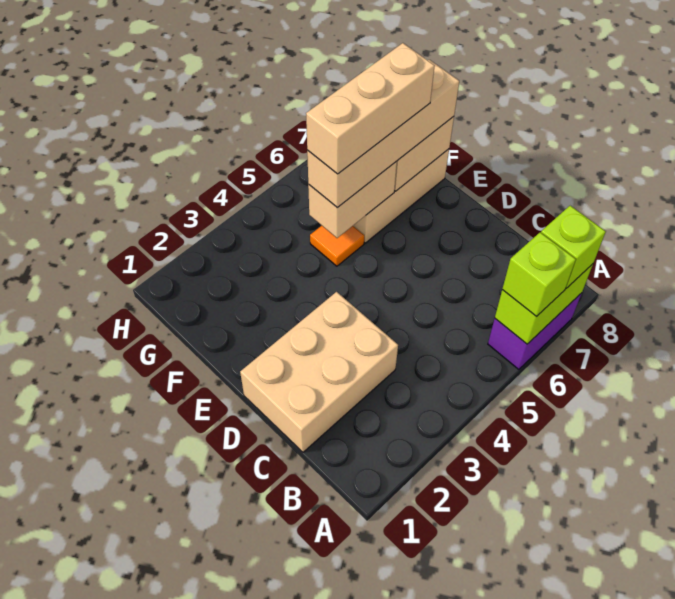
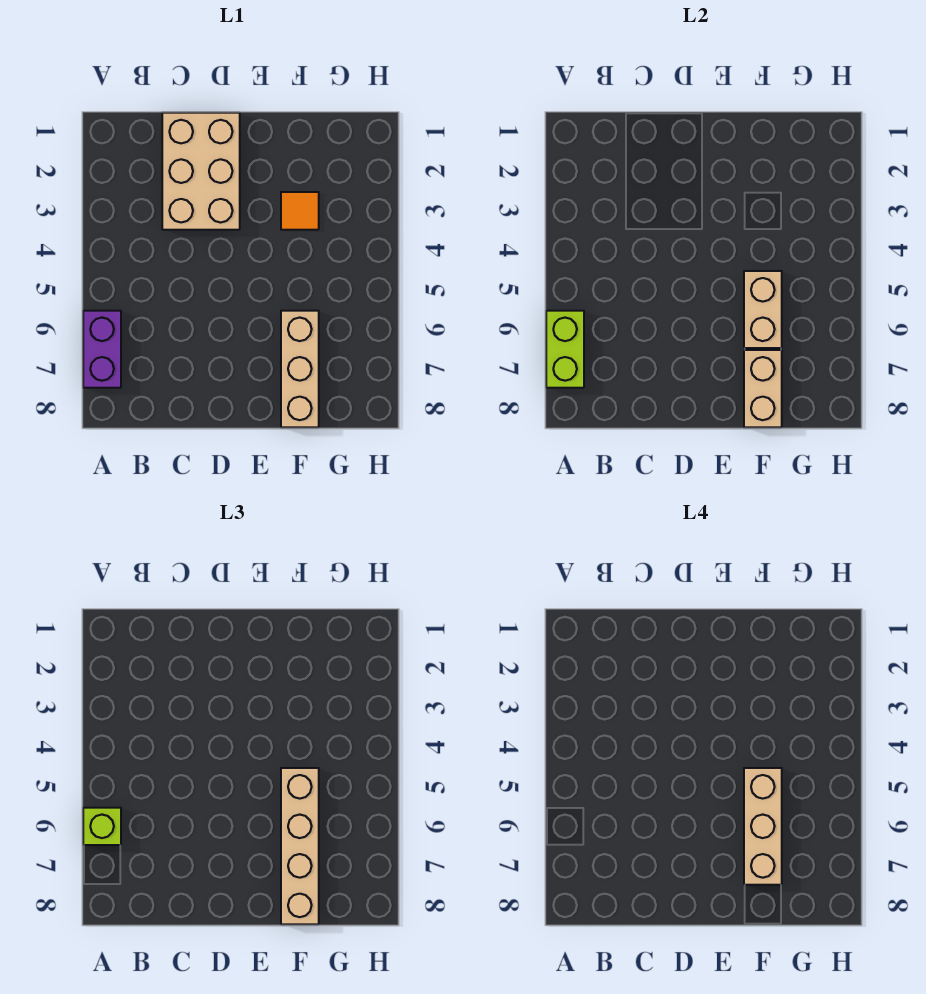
lime 1x1 brick [541,206,606,288] -> none
orange 1x1 tile [310,226,364,266] -> orange 1x1 tile moved to [281,192,319,230]

